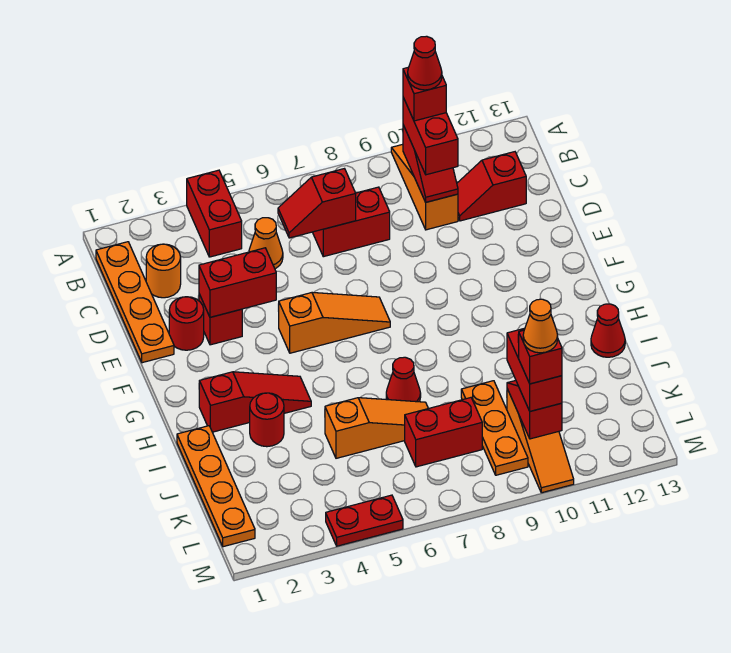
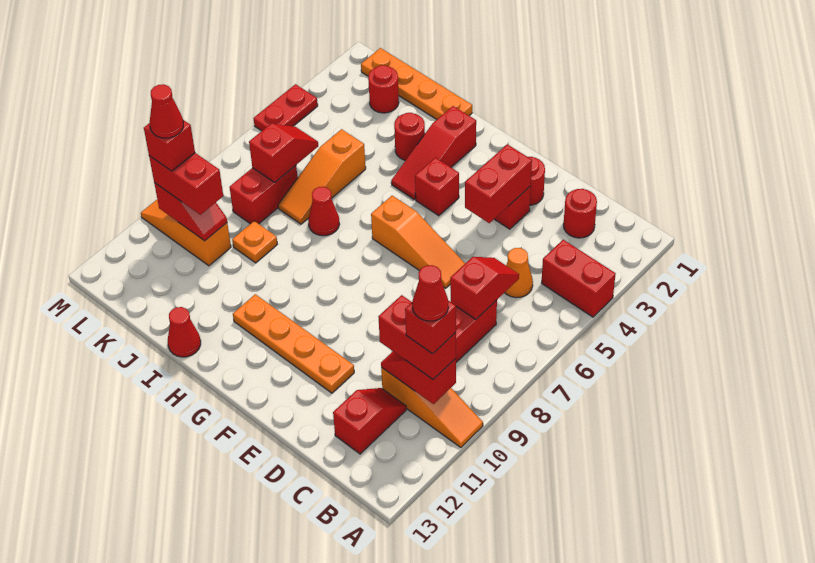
orange 1x4 plate [96,242,174,363] -> orange 1x4 plate moved to [233,294,354,393]
orange 1x1 round brick [146,244,181,298] -> red 1x1 round brick [564,189,597,238]
orange 1x3 slope [279,292,390,353] -> orange 1x3 slope turned to [371,196,465,288]
none -> red 1x1 brick [415,158,459,216]
orange 1x3 plate [461,381,528,475] -> orange 1x1 plate [232,221,277,263]
none -> red 1x1 round brick [368,65,399,113]
none -> red 1x2 slope [249,123,318,182]
orange 1x1 cone [523,299,558,353] -> red 1x1 cone [150,84,183,138]

